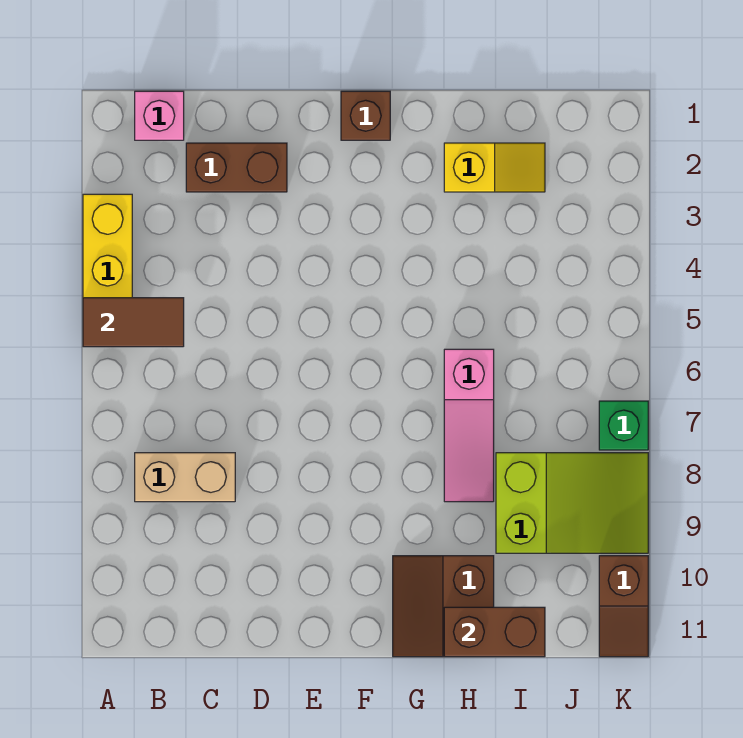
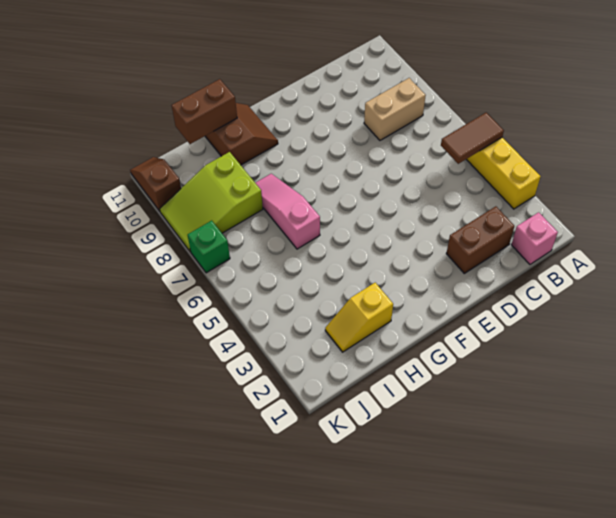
brown 1x1 brick [341,91,390,140] -> none

